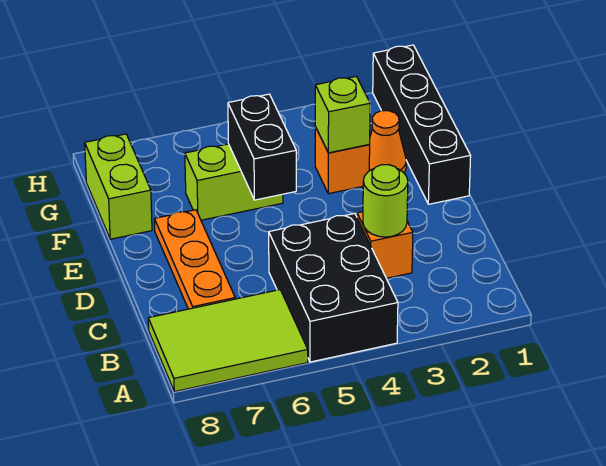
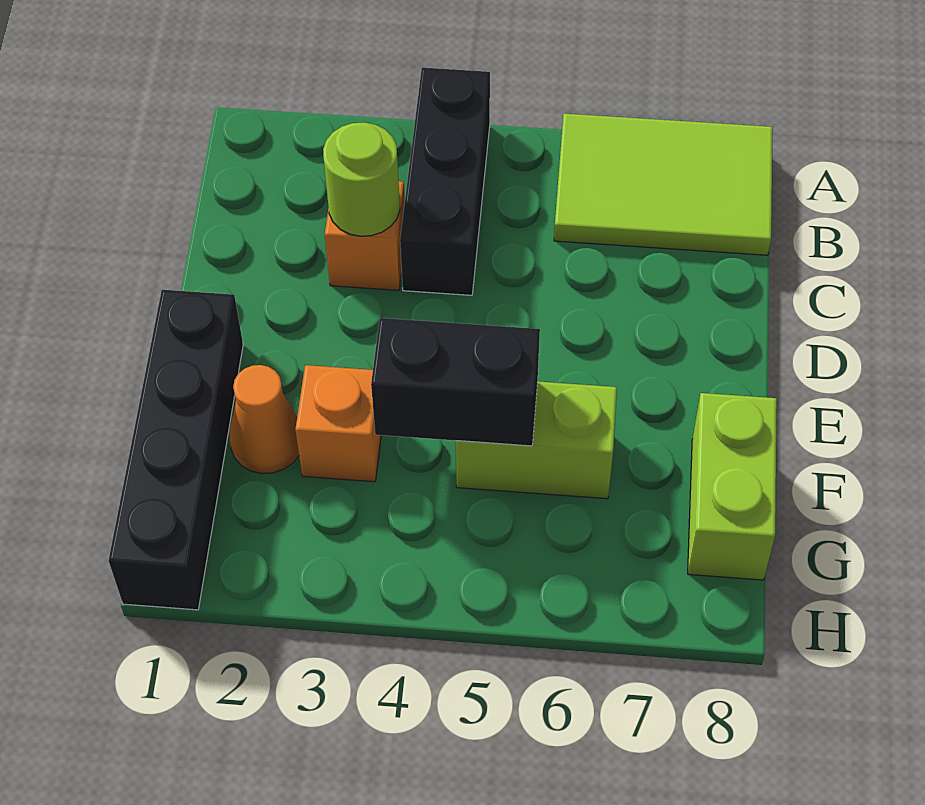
black 2x3 brick [269,213,398,362] -> black 1x3 brick [400,68,490,295]
orange 1x3 plate [154,210,235,309] -> none
black 1x2 brick [228,94,296,200] -> black 1x2 brick turned to [371,318,540,446]
lime 1x1 brick [315,76,370,153] -> none

